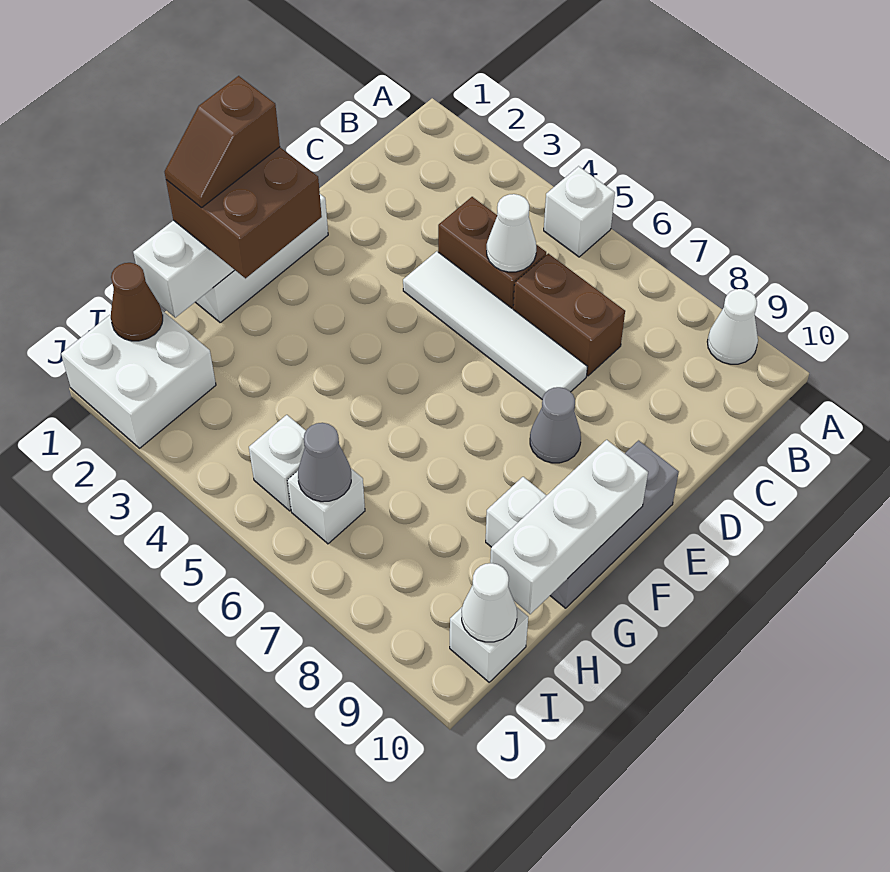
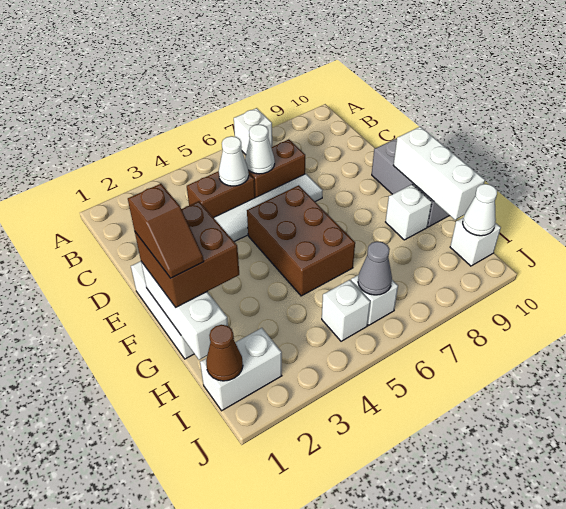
white 1x1 brick [544,166,615,257] -> white 1x1 brick moved to [234,108,272,155]
white 1x1 cone [707,289,758,364] -> white 1x1 cone moved to [245,124,275,174]
none -> brown 2x3 brick [247,185,355,296]
grey 1x1 cone [530,387,581,463] -> none
white 2x2 brick [61,311,216,448] -> white 1x2 brick [200,328,282,411]

